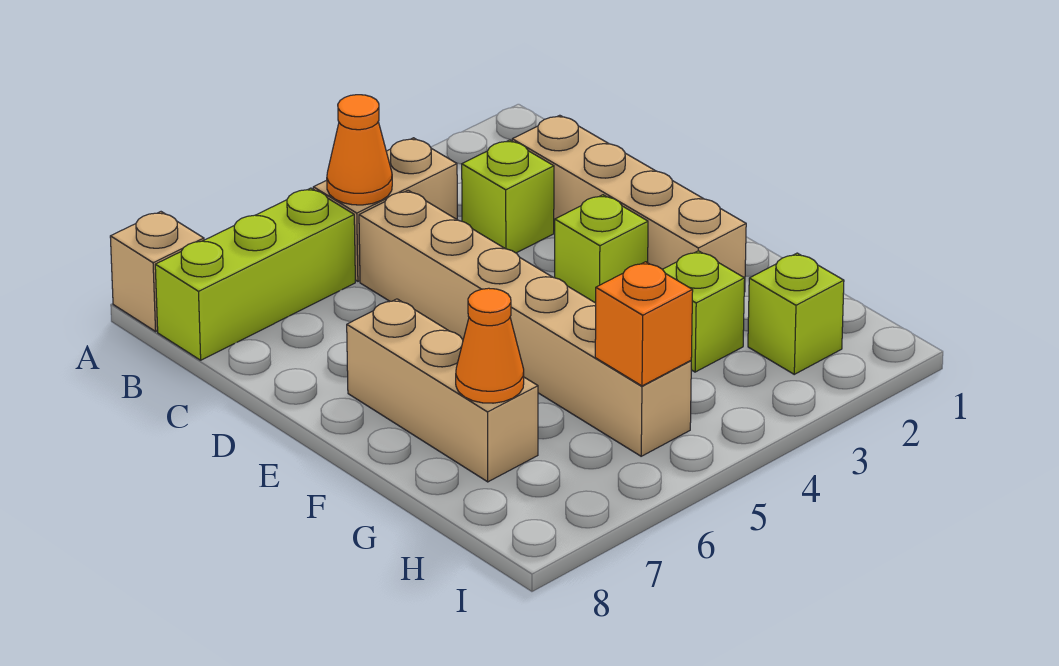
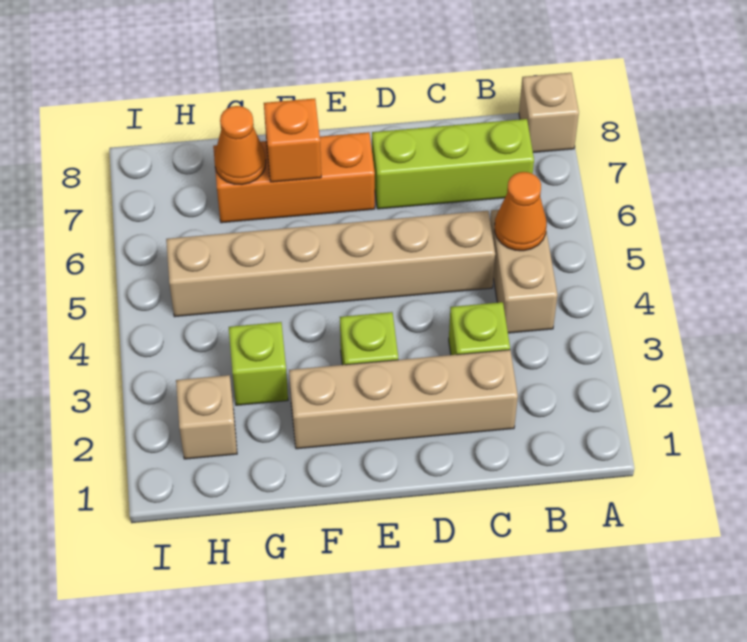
lime 1x3 brick [155,188,355,360] -> lime 1x3 brick turned to [372,119,534,209]
tan 1x3 brick [347,299,538,482] -> orange 1x3 brick [213,132,375,223]
lime 1x1 brick [748,253,844,374] -> tan 1x1 brick [176,375,237,459]
orange 1x1 brick [595,262,693,386] -> orange 1x1 brick moved to [264,98,321,182]

